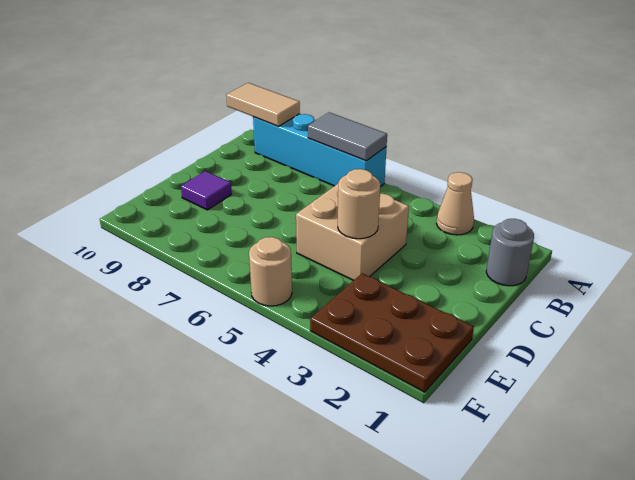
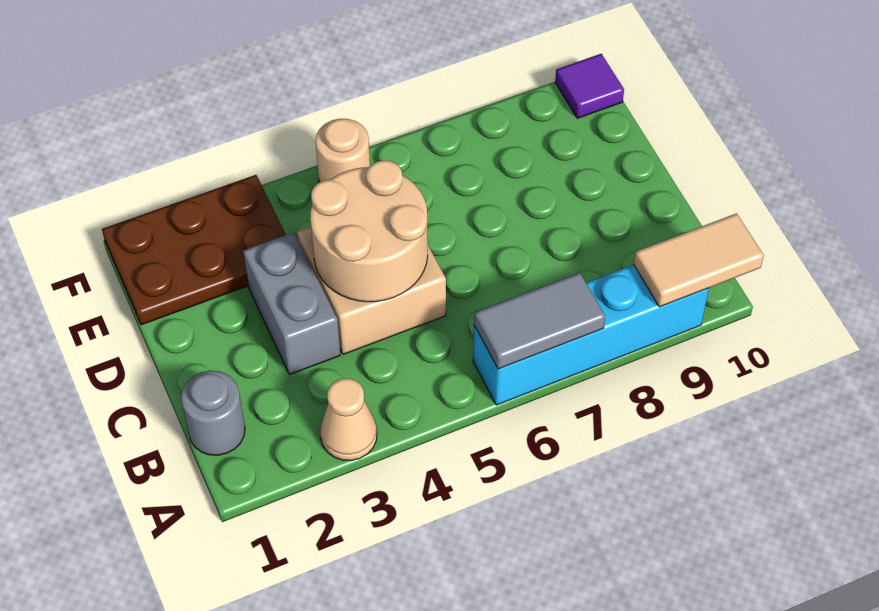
none -> grey 1x2 brick [243,232,340,375]
tan 1x1 round brick [338,169,380,239] -> tan 2x2 round brick [310,160,428,302]
purple 1x1 tile [181,171,232,210] -> purple 1x1 tile moved to [555,54,624,118]

